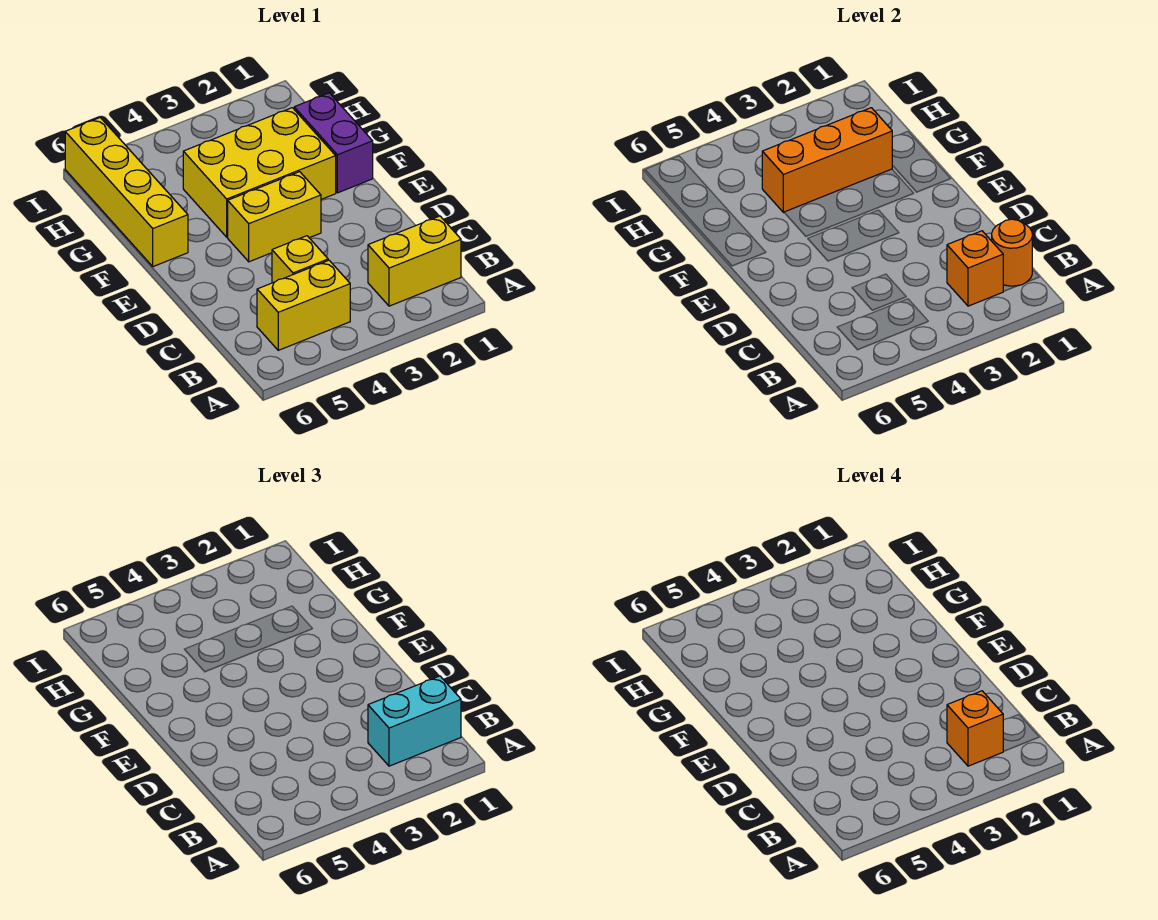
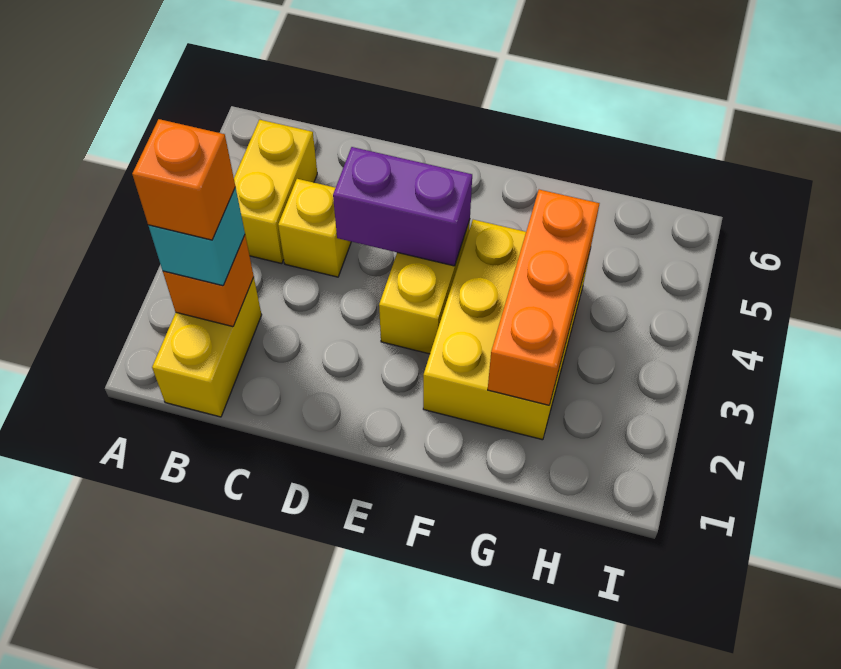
orange 1x1 round brick [992,219,1032,286] -> none
cyan 1x2 brick [368,676,461,766] -> cyan 1x1 brick [148,187,245,286]
purple 1x2 brick [294,93,373,193] -> purple 1x2 brick moved to [333,147,472,266]
yellow 1x4 brick [65,118,188,267] -> none

